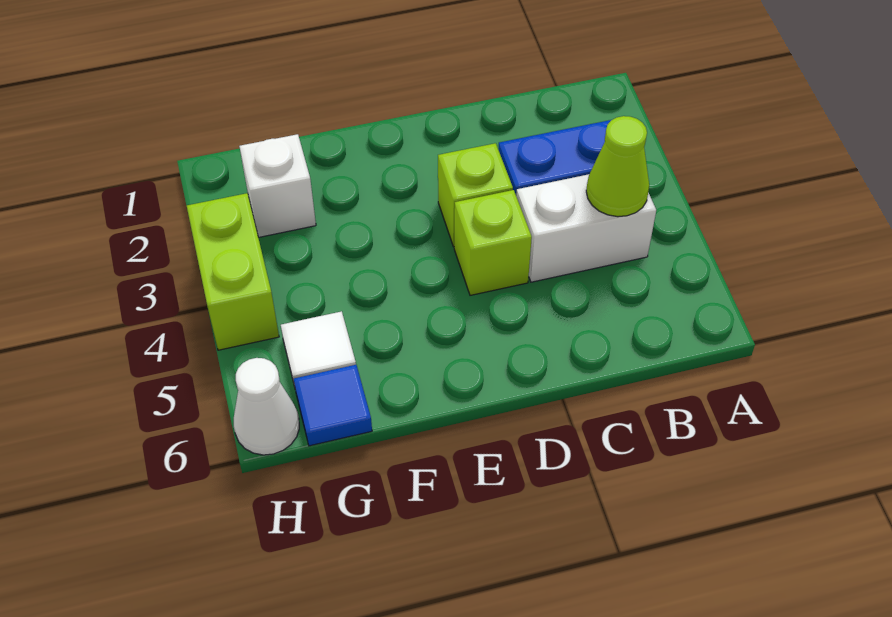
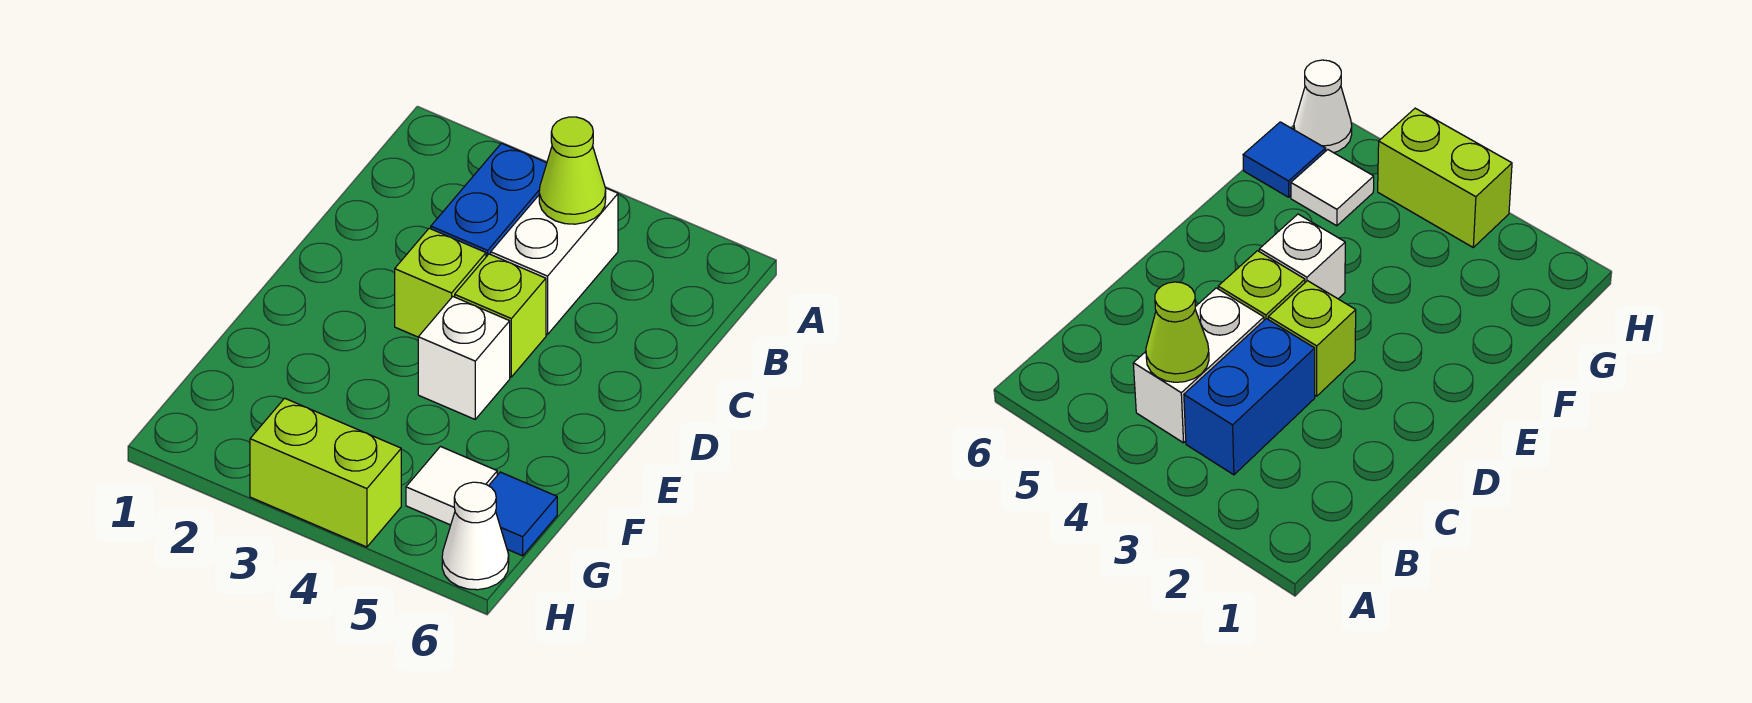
white 1x1 brick [239,134,316,238] -> white 1x1 brick moved to [418,297,510,419]

